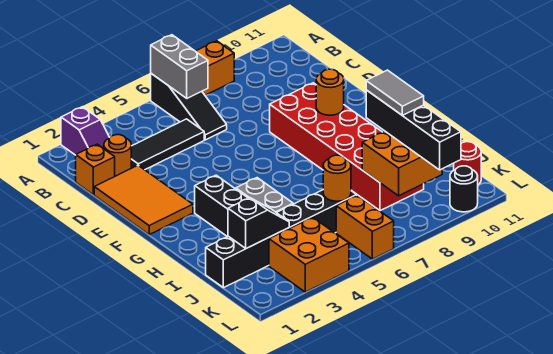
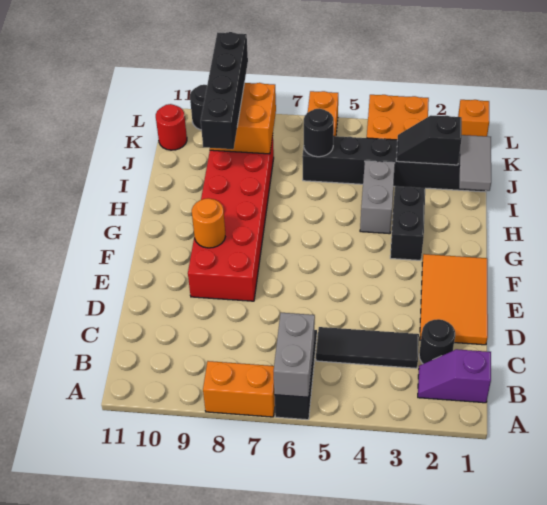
purple 1x2 slope [61,107,110,155] -> purple 1x2 slope turned to [418,349,491,403]
orange 1x1 brick [76,144,115,195] -> orange 1x1 brick moved to [458,100,489,136]
orange 1x1 round brick [104,135,131,176] -> black 1x1 round brick [419,319,455,364]
grey 1x2 tile [366,70,424,115] -> grey 1x2 tile moved to [459,135,491,191]
orange 1x1 round brick [323,155,351,201] -> black 1x1 round brick [304,108,334,157]

